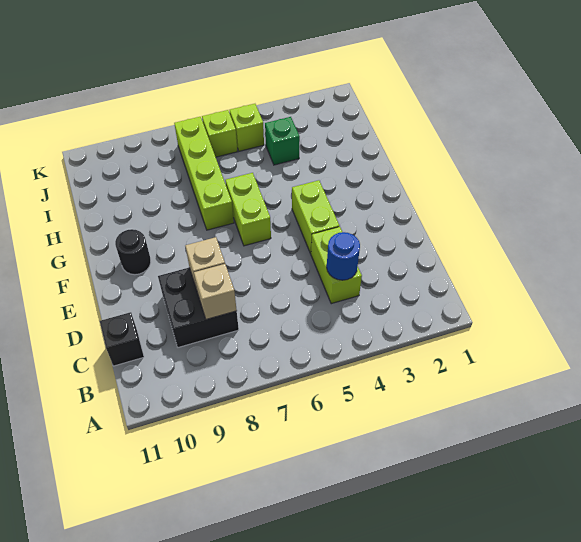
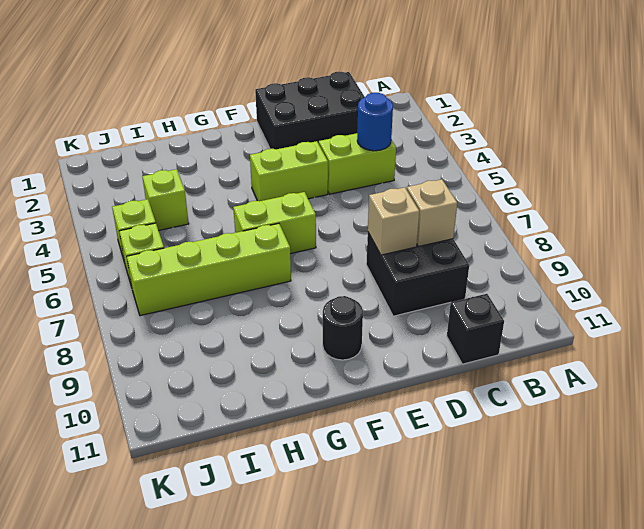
none -> black 2x3 brick [255,72,365,149]
green 1x1 brick [265,117,300,165] -> lime 1x1 brick [142,169,189,230]

